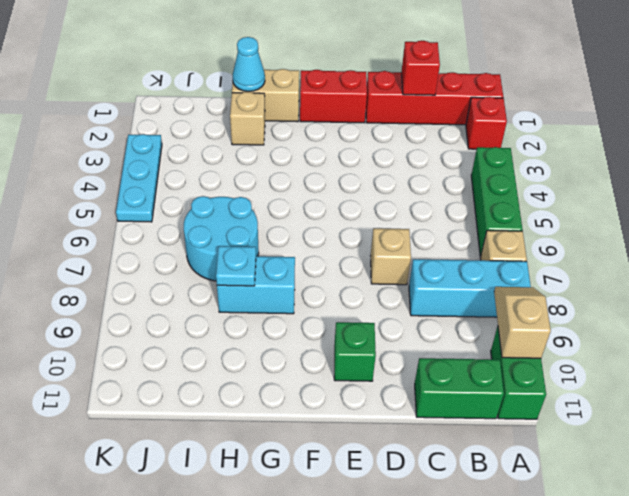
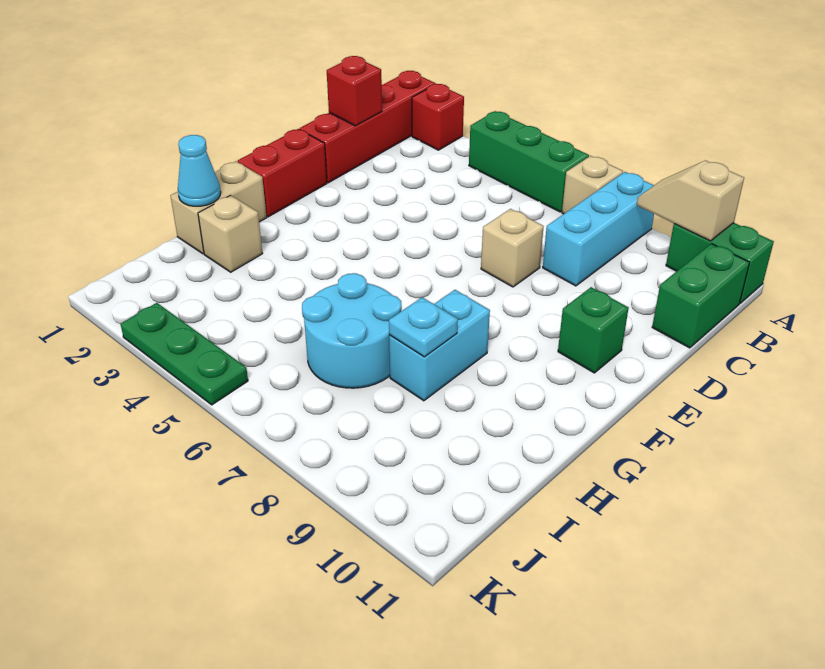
cyan 1x3 plate [116,134,162,222] -> green 1x3 plate [121,303,248,405]

